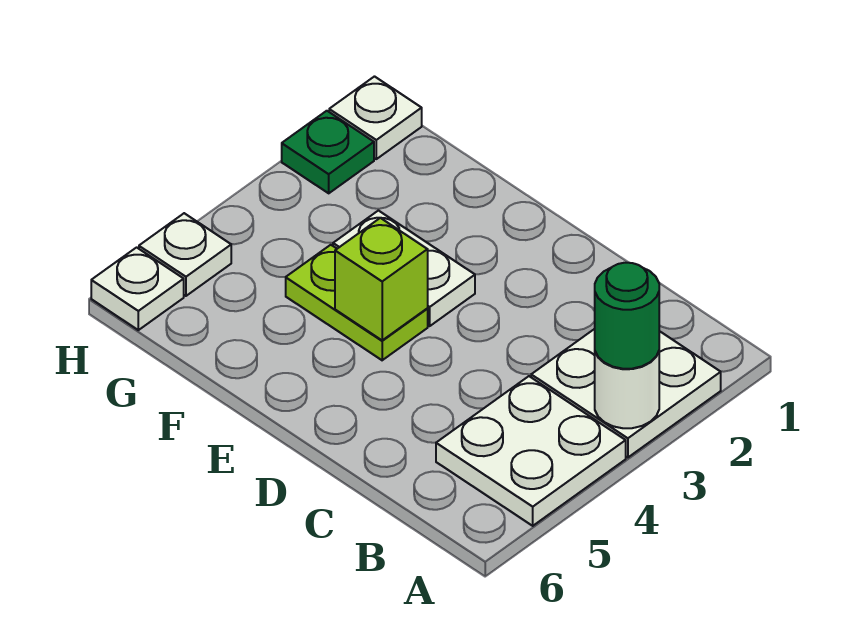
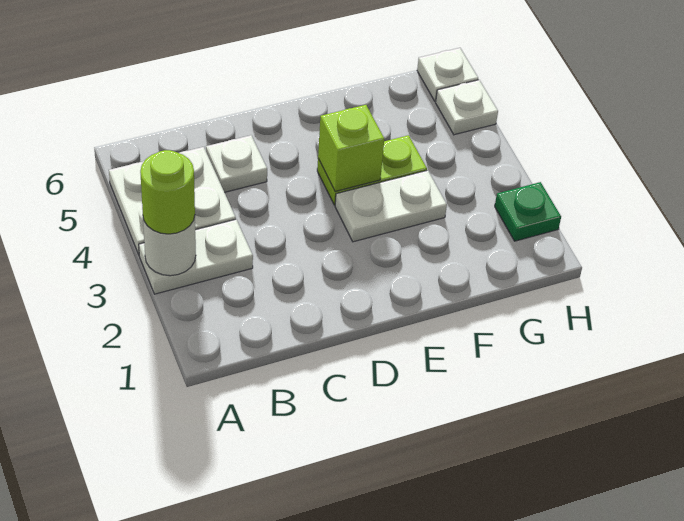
white 2x2 plate [531,329,721,457] -> white 1x2 plate [139,219,253,294]
green 1x1 round brick [595,263,659,369] -> lime 1x1 round brick [140,150,195,234]
white 1x1 plate [329,77,422,159] -> white 1x1 plate moved to [206,135,267,192]

